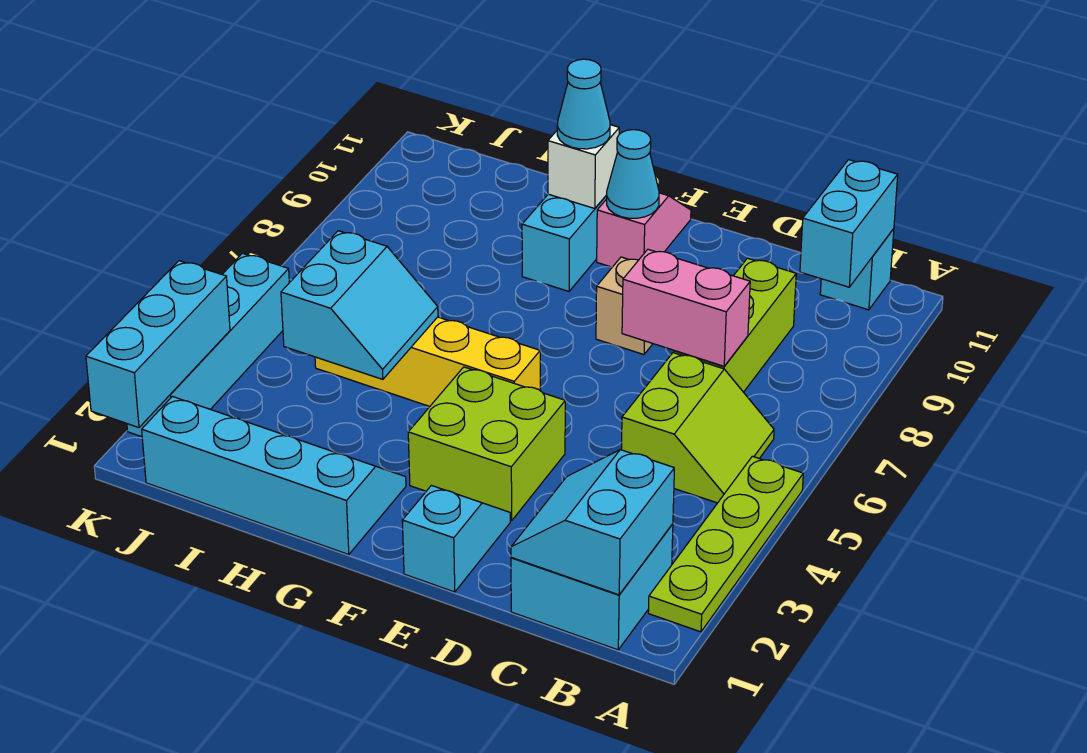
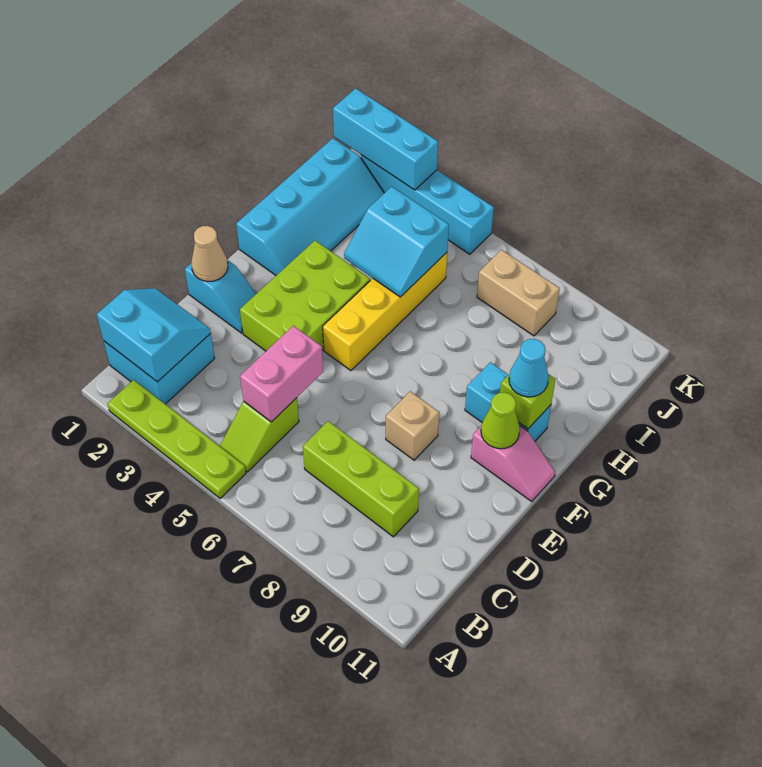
lime 2x2 slope [621,353,774,503] -> lime 1x2 slope [220,398,299,472]
cyan 1x2 brick [800,160,898,287] -> none
cyan 1x1 brick [820,229,894,310] -> none
pink 1x2 brick [622,249,750,366] -> pink 1x2 brick moved to [240,326,323,422]
none -> tan 1x1 cone [192,226,228,282]
lime 2x2 brick [408,367,565,521] -> lime 2x3 brick [240,241,370,351]
cyan 1x1 cone [607,130,659,218] -> lime 1x1 cone [481,392,520,449]
white 1x1 brick [548,125,619,209] -> lime 1x1 brick [500,374,556,429]
none -> tan 1x2 brick [477,250,560,336]

